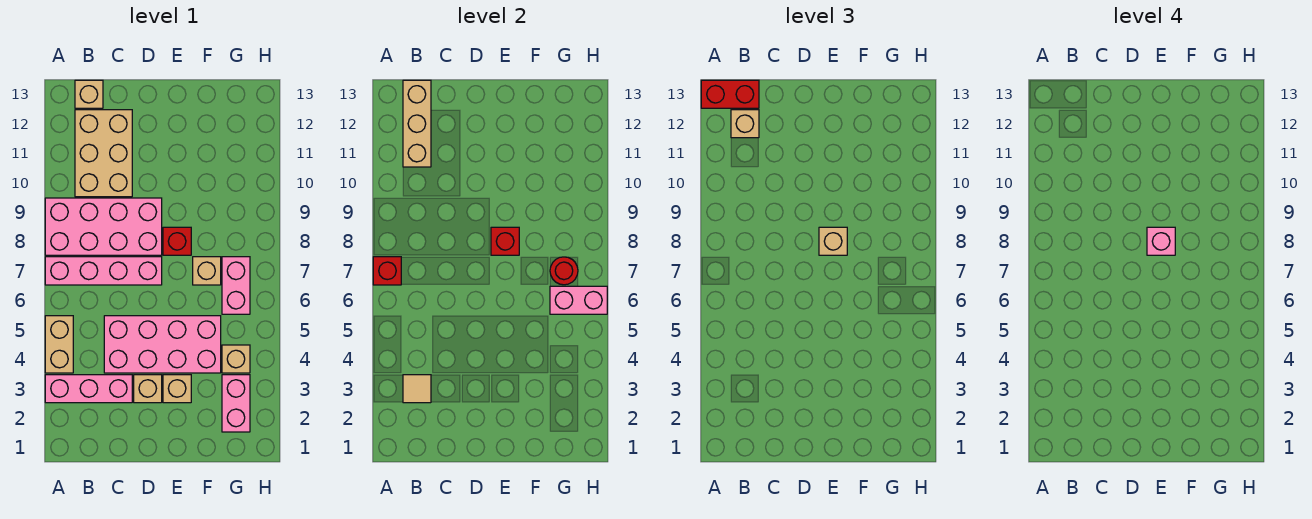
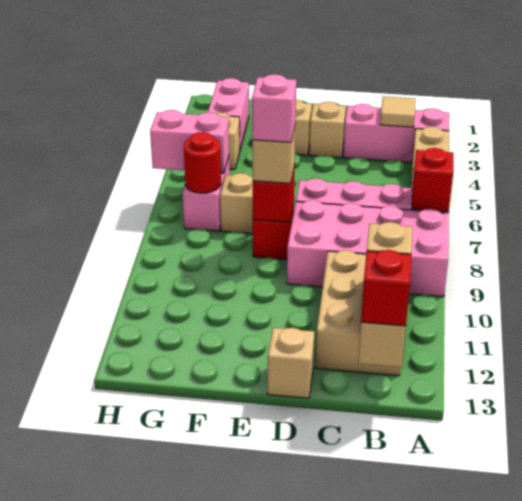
red 1x2 brick [701,80,759,108] -> red 1x1 brick [361,250,411,326]
tan 1x1 brick [75,80,103,108] -> tan 1x1 brick moved to [268,328,314,398]
pink 2x4 brick [104,316,221,373] -> none

